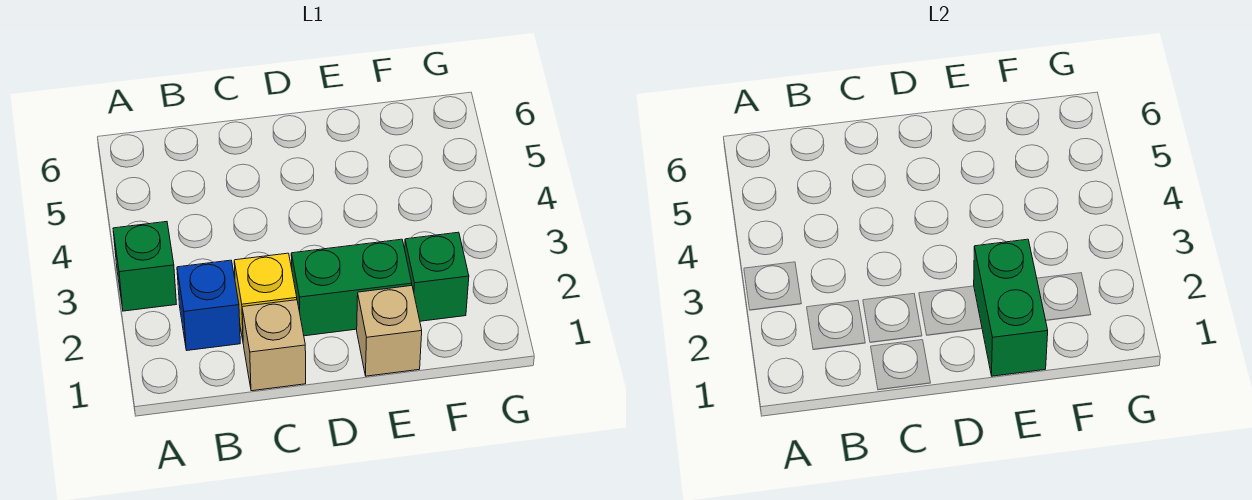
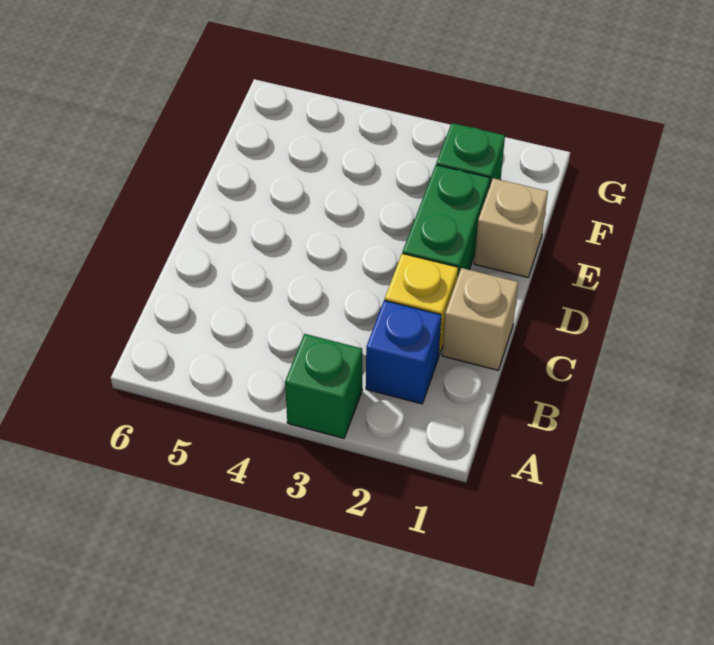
green 1x2 brick [974,239,1048,376] -> none

